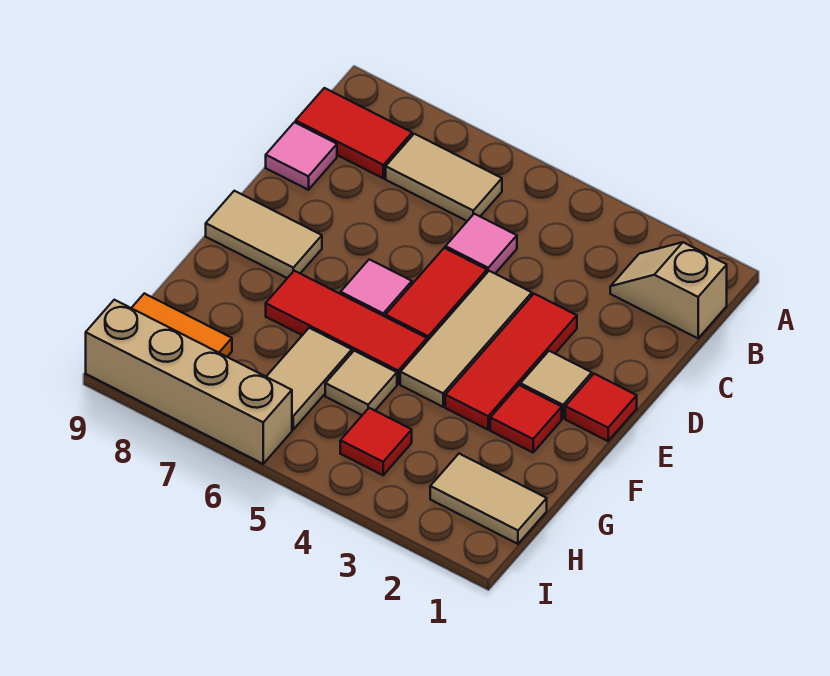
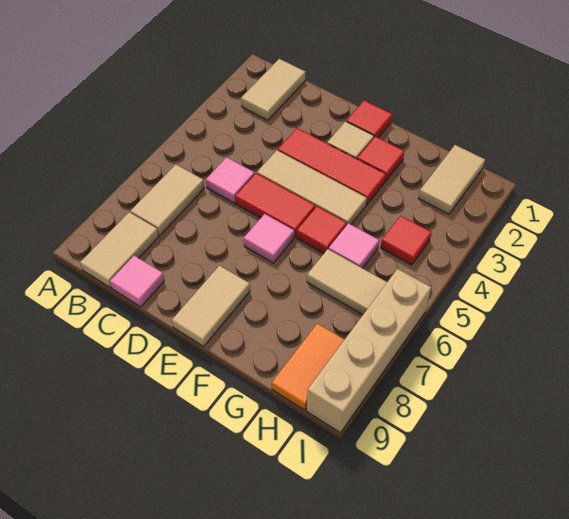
tan 1x2 slope [610,242,727,338] -> tan 1x2 tile [241,59,305,120]
red 1x2 tile [296,88,412,178] -> tan 1x2 tile [80,212,159,288]
red 1x3 tile [266,271,427,384] -> red 1x1 tile [297,206,347,253]
tan 1x1 tile [325,351,397,415] -> pink 1x1 tile [329,223,379,268]

